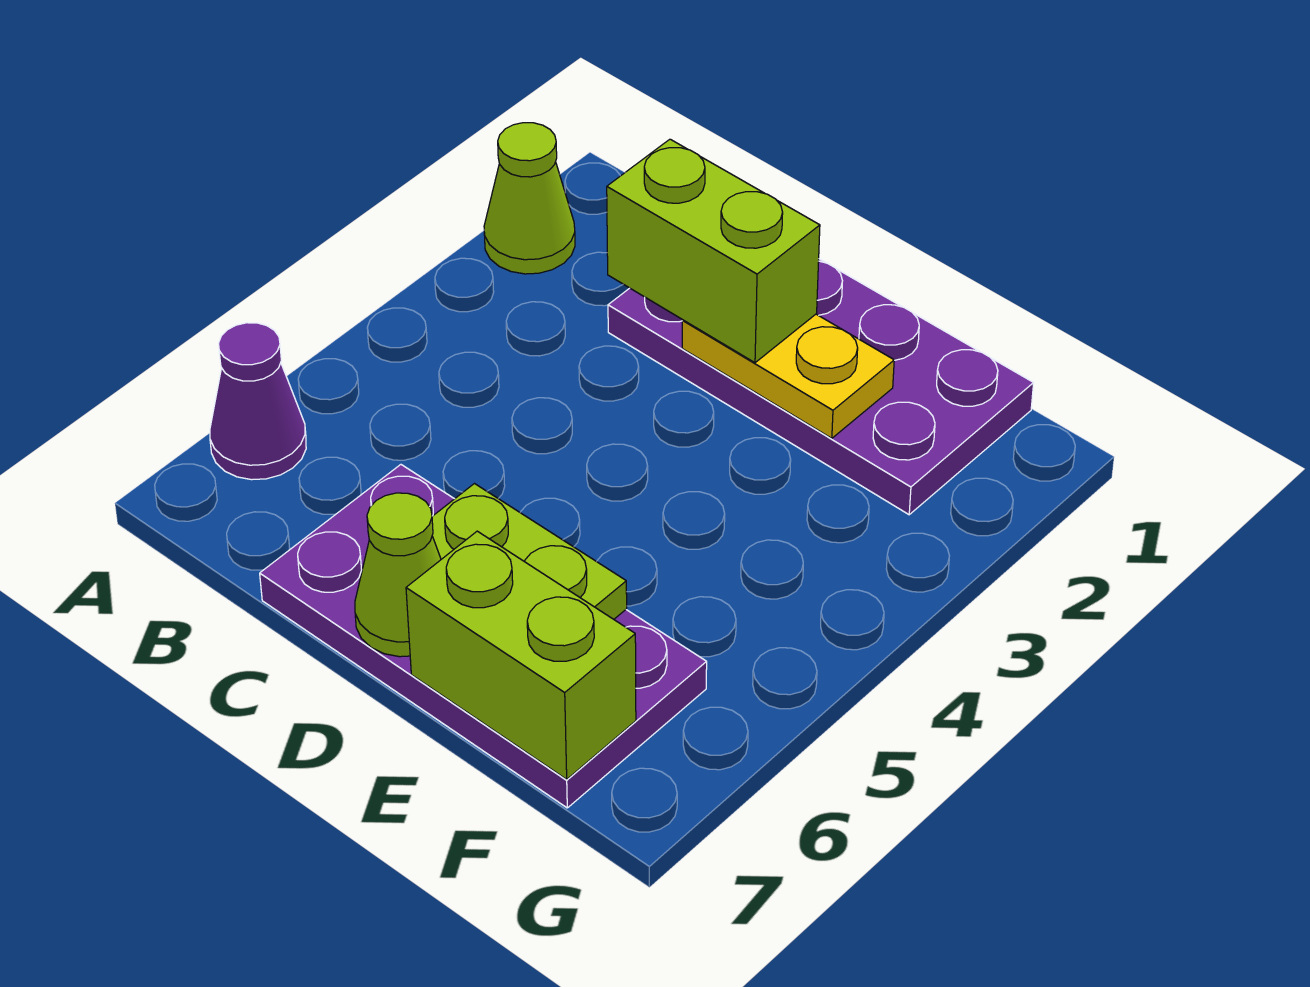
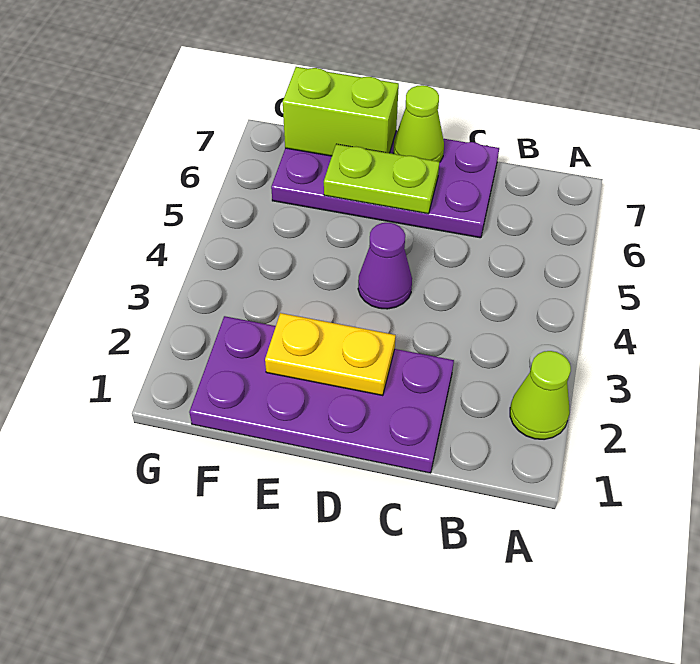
purple 1x1 cone [210,323,306,480] -> purple 1x1 cone moved to [358,223,412,309]
lime 1x2 brick [607,139,820,363] -> none

